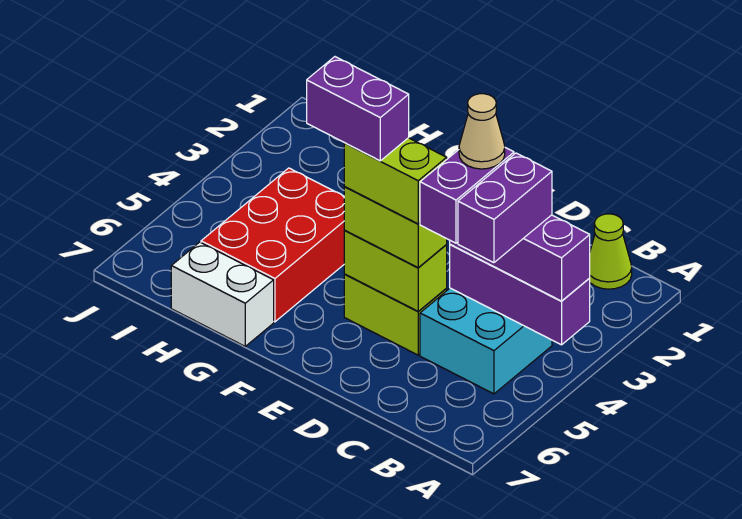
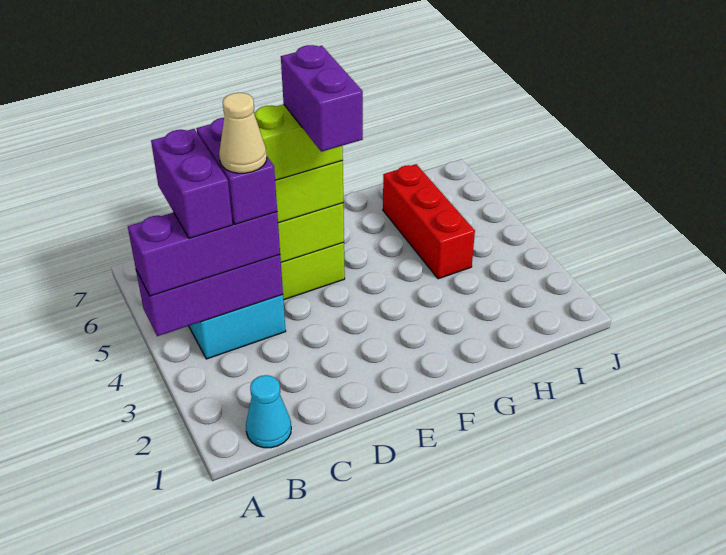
lime 1x1 cone [590,214,632,289] -> cyan 1x1 cone [246,375,291,448]
purple 1x2 brick [307,57,409,161] -> purple 1x2 brick turned to [281,45,363,152]
red 2x3 brick [201,168,345,322] -> red 1x3 brick [383,164,475,279]
white 1x2 brick [171,242,274,346] -> none

